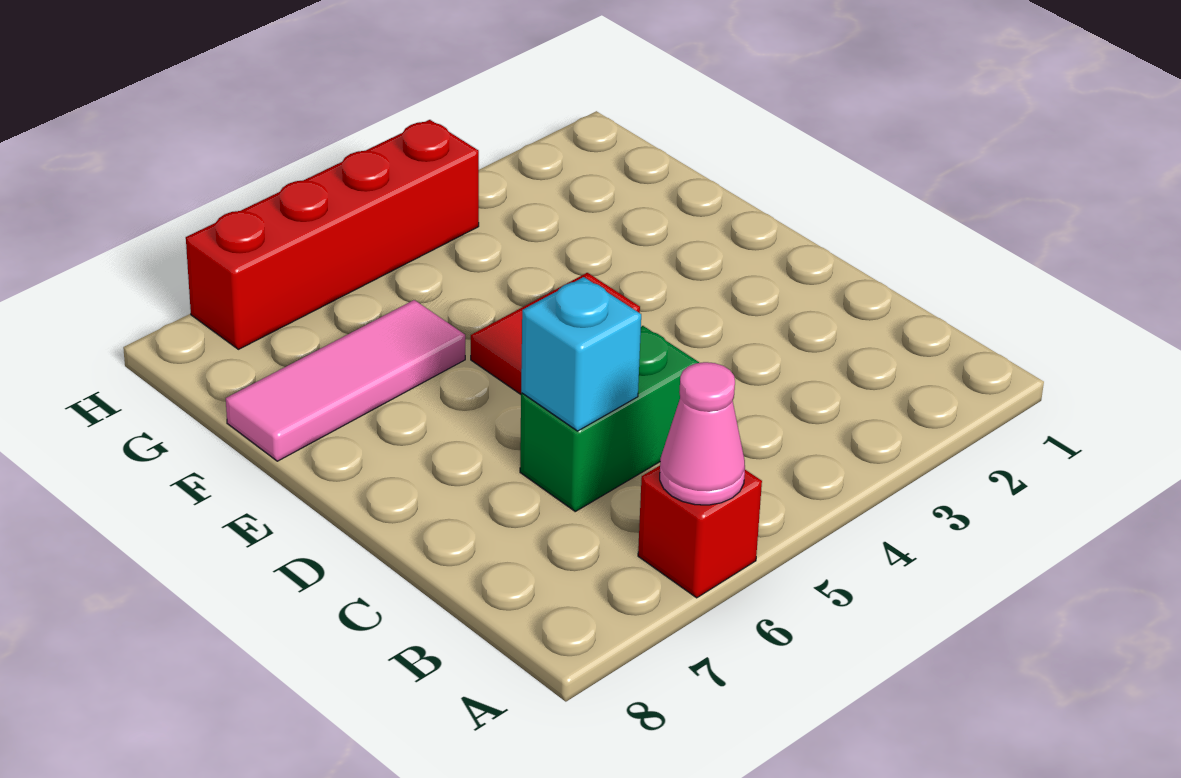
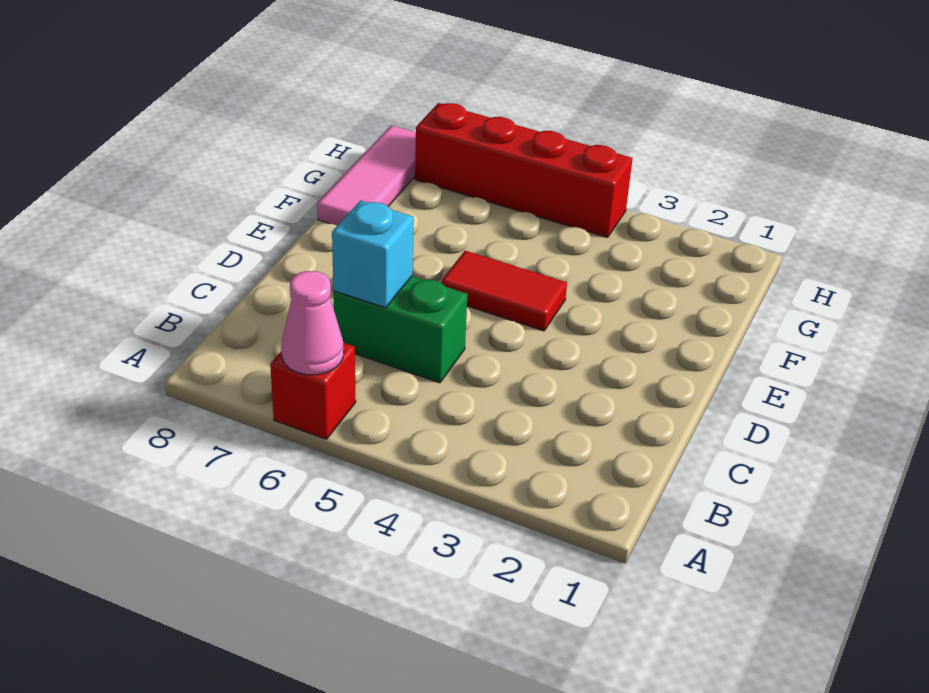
pink 1x3 tile [226,300,465,461] -> pink 1x3 tile turned to [317,125,416,226]

